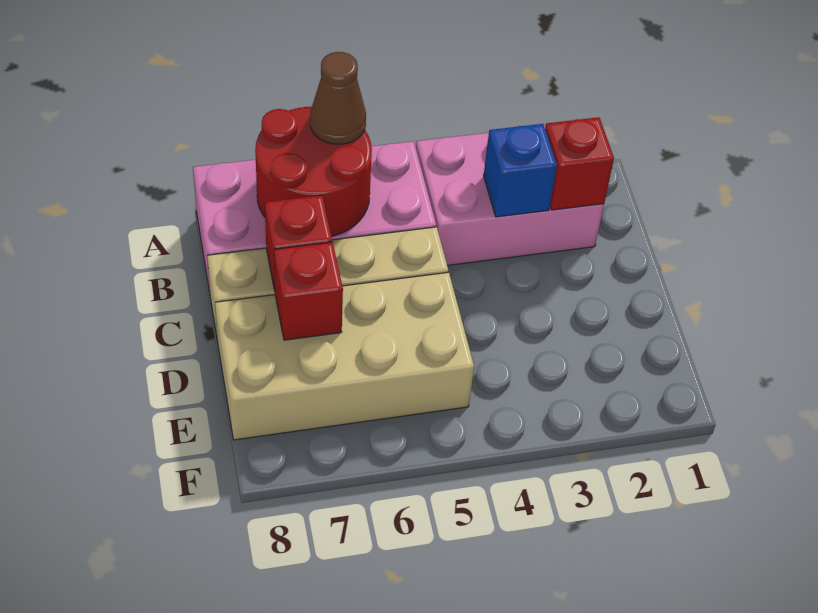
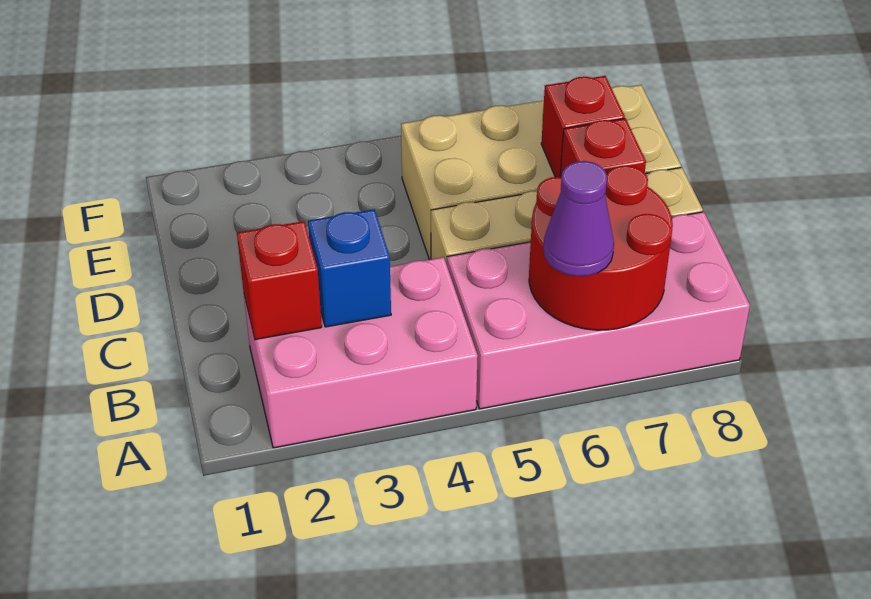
brown 1x1 cone [310,52,366,144] -> purple 1x1 cone [543,161,614,276]

